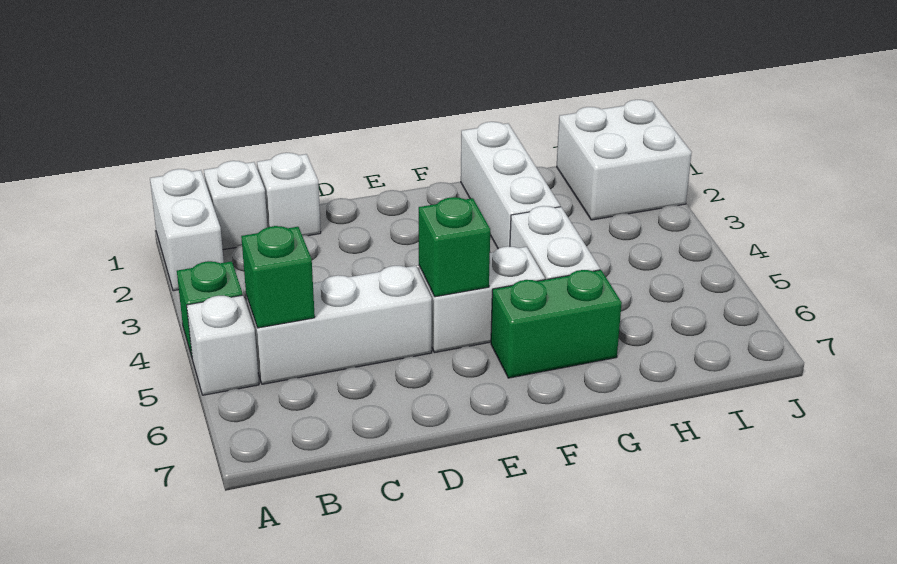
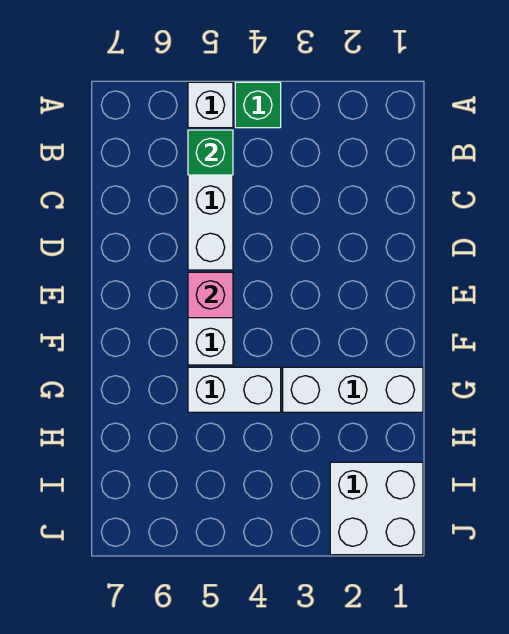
white 1x2 brick [150,169,224,291] -> none
white 1x1 brick [204,161,267,250] -> none
white 1x1 brick [257,153,321,236] -> none
green 1x1 brick [419,197,490,297] -> pink 1x1 brick [188,272,233,318]
green 1x2 brick [491,270,622,378] -> none

